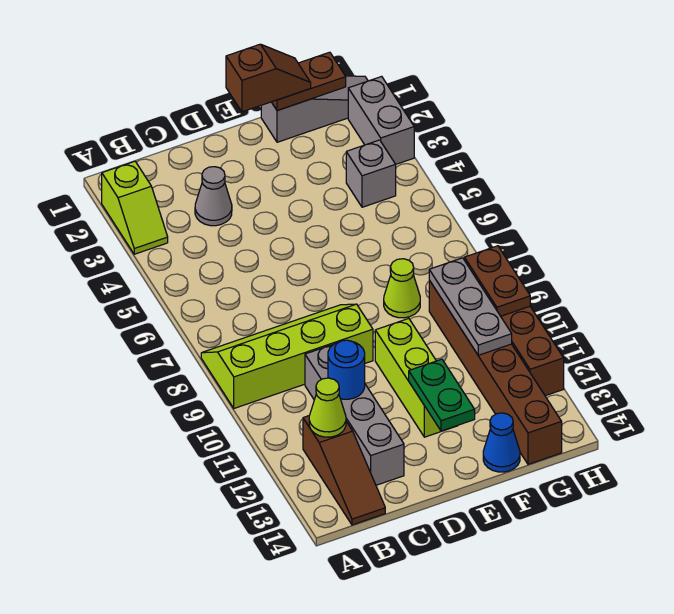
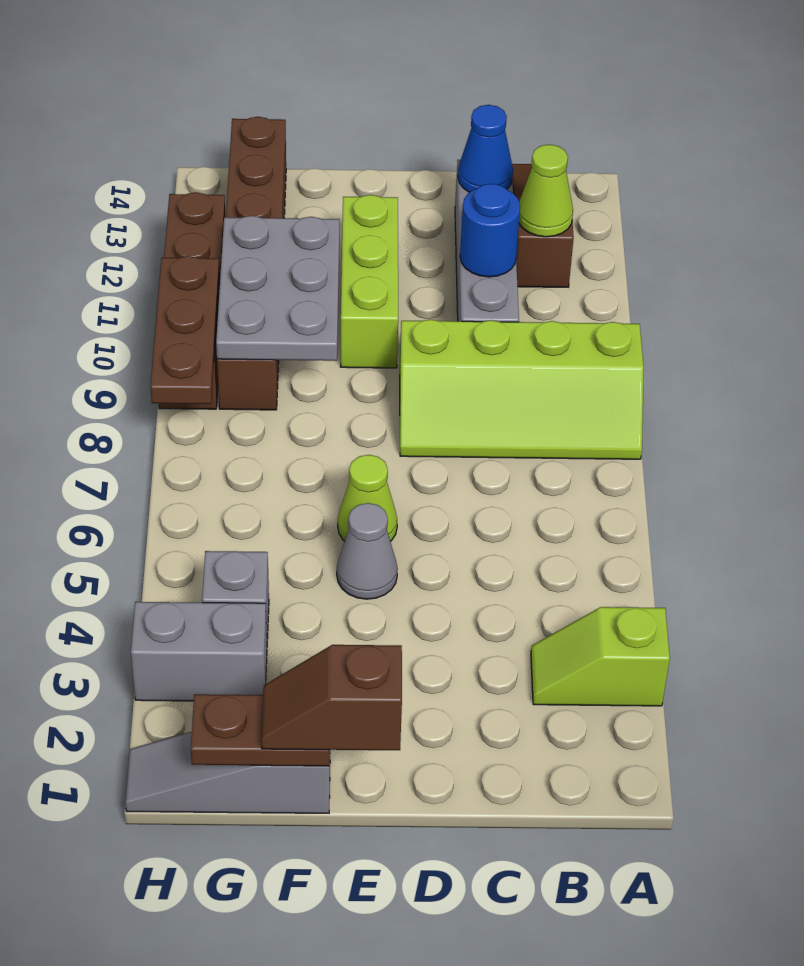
lime 1x2 slope [102,161,168,254] -> lime 1x2 slope turned to [531,607,670,706]
grey 1x1 cone [195,167,232,226] -> grey 1x1 cone moved to [337,503,398,599]
green 1x2 plate [409,359,475,431] -> none
lime 1x1 cone [384,259,420,318] -> lime 1x1 cone moved to [338,455,397,542]
blue 1x1 cone [483,413,520,472] -> blue 1x1 cone moved to [458,105,513,192]
grey 1x3 plate [429,258,512,355] -> grey 2x3 plate [216,216,340,361]
grey 1x2 brick [348,76,414,164] -> grey 1x2 brick turned to [131,602,267,701]
brown 1x2 plate [464,246,530,316] -> brown 1x3 plate [150,256,219,404]

